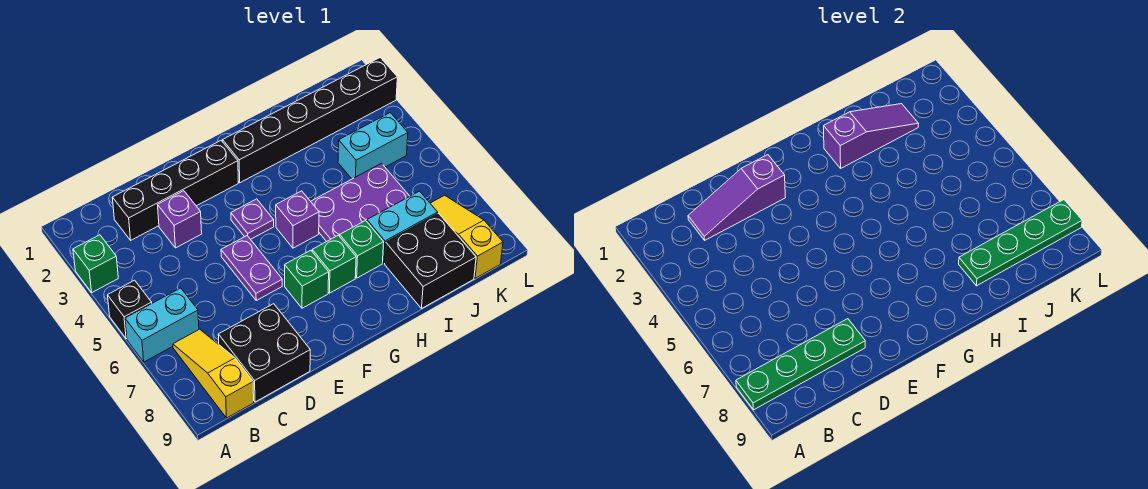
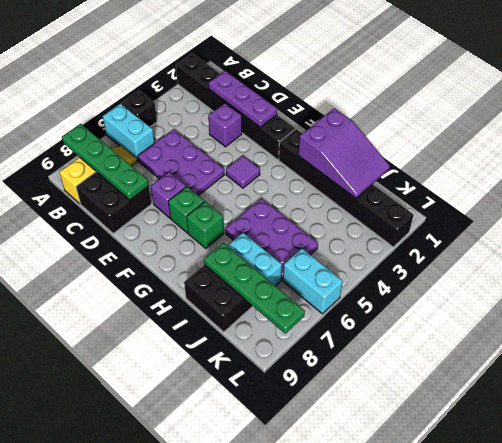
green 1x1 brick [73,235,118,292] -> none
black 1x4 brick [112,141,238,240] -> black 1x6 brick [176,53,295,160]
purple 1x3 slope [688,155,785,240] -> purple 1x3 plate [209,71,277,127]
purple 1x2 plate [221,236,282,300] -> purple 2x3 plate [138,129,224,196]
purple 1x1 plate [231,199,274,239] -> purple 1x1 tile [226,156,260,188]
purple 1x1 brick [276,191,319,248] -> purple 1x1 brick moved to [151,172,186,218]
purple 1x3 slope [824,104,919,168] -> purple 2x3 slope [298,108,390,198]
green 1x1 brick [340,221,384,278] -> none
cyan 1x2 brick [338,113,408,179] -> cyan 1x2 brick moved to [283,249,343,314]
yellow 1x3 slope [430,195,503,278] -> none

